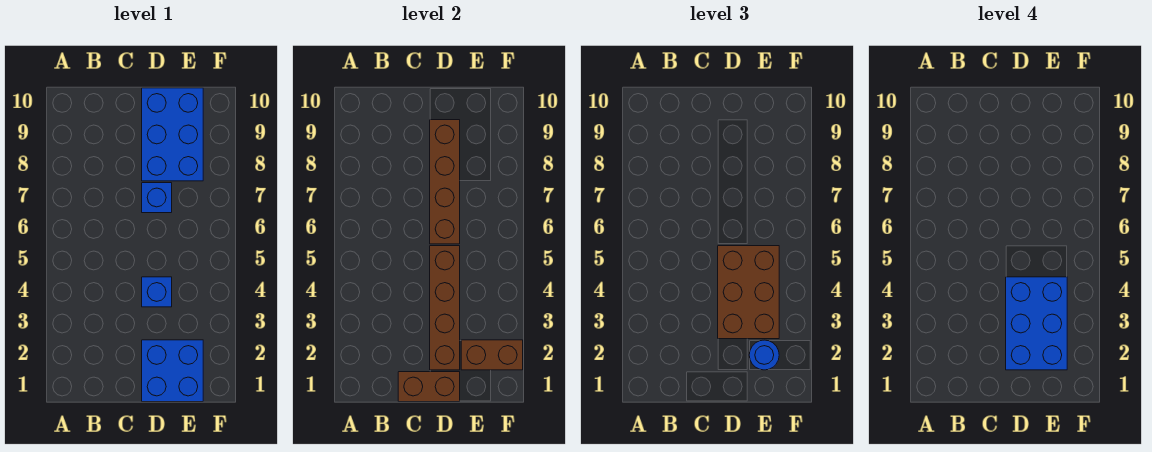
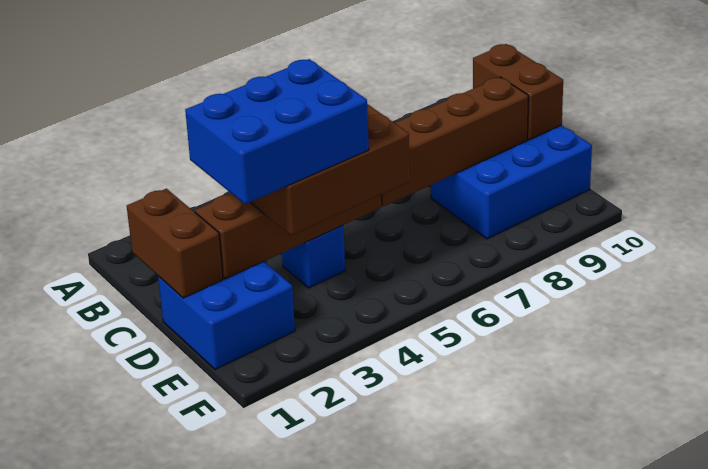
blue 1x1 brick [142,183,172,213] -> none
brown 1x2 brick [461,340,523,370] -> brown 1x2 brick moved to [473,44,563,140]
blue 1x1 round brick [749,340,779,370] -> none

